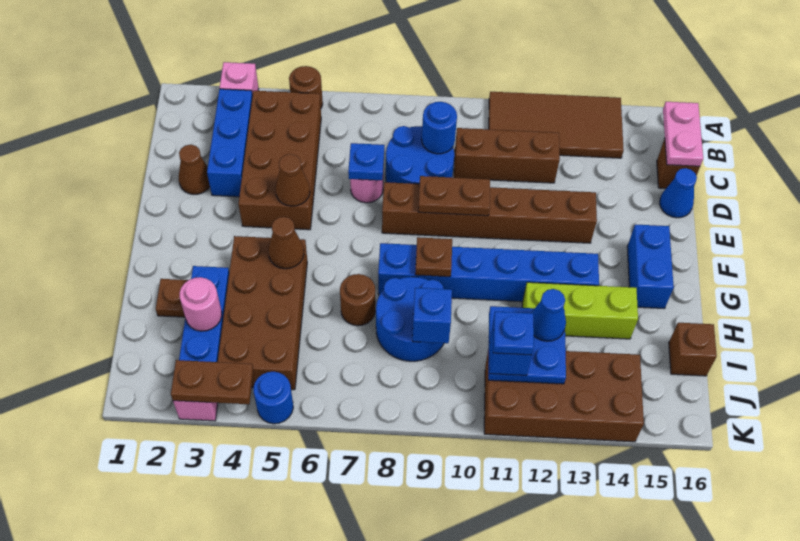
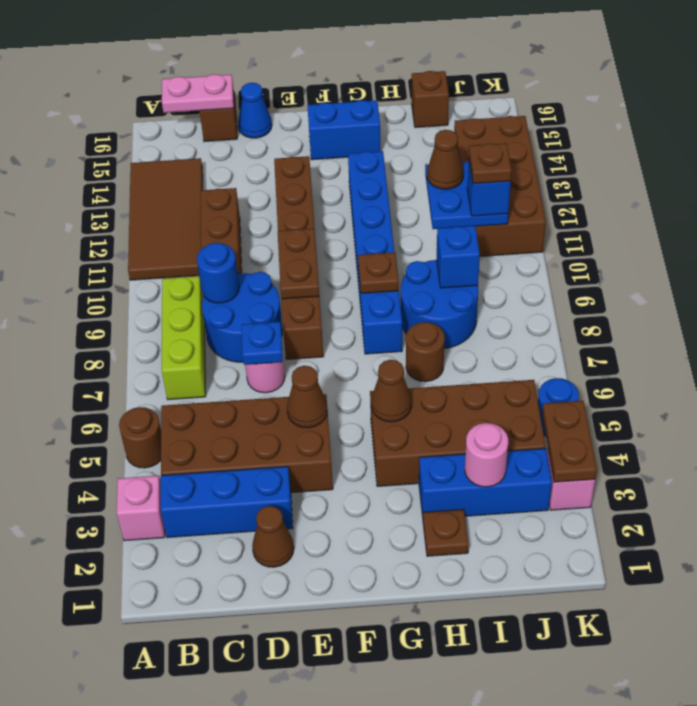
lime 1x3 brick [522,282,638,339] -> lime 1x3 brick moved to [162,276,206,400]
blue 1x1 cone [532,289,566,341] -> brown 1x1 cone [427,130,463,189]
blue 1x1 plate [493,312,534,355] -> brown 1x1 plate [469,143,512,184]

